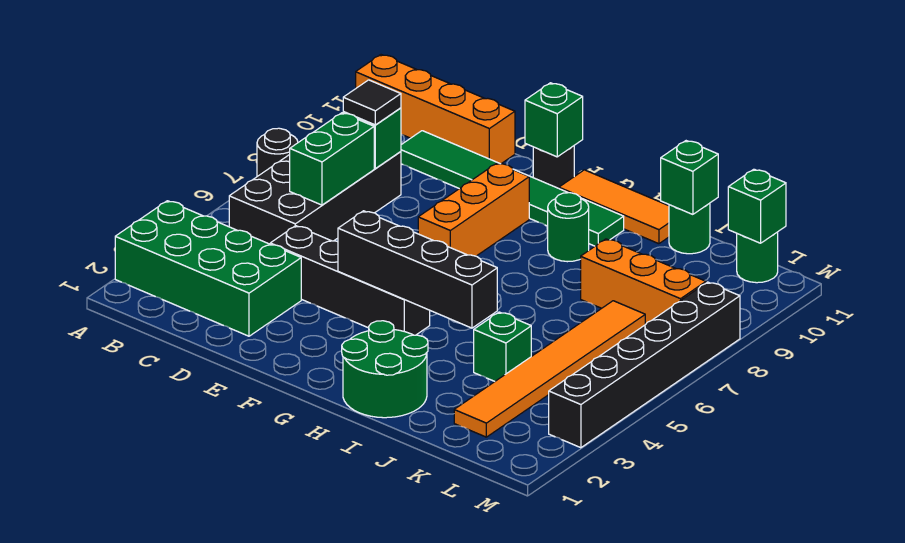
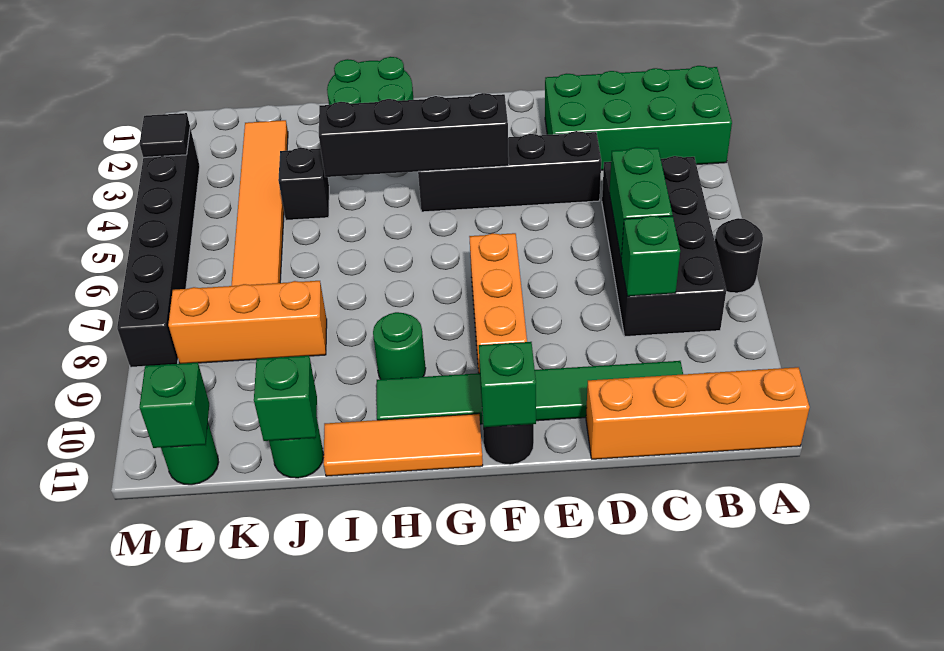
black 1x1 tile [343,80,401,125] -> black 1x1 tile moved to [140,113,190,157]
green 1x1 brick [474,312,531,381] -> black 1x1 brick [278,148,329,220]

